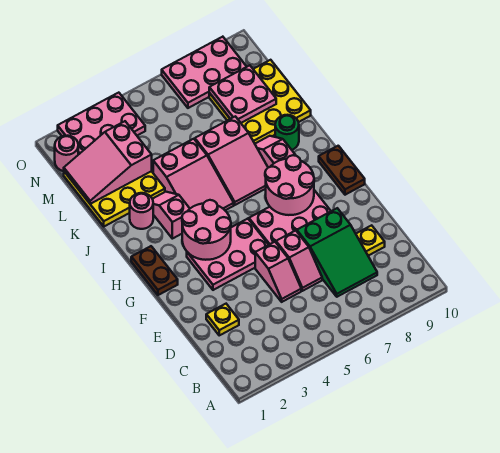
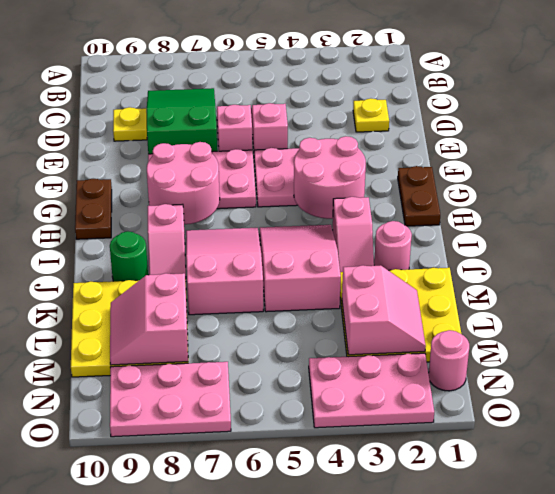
pink 2x3 slope [64,121,152,204] -> pink 2x2 slope [342,265,426,355]
pink 2x2 plate [209,65,276,123] -> pink 2x2 slope [110,273,188,365]

